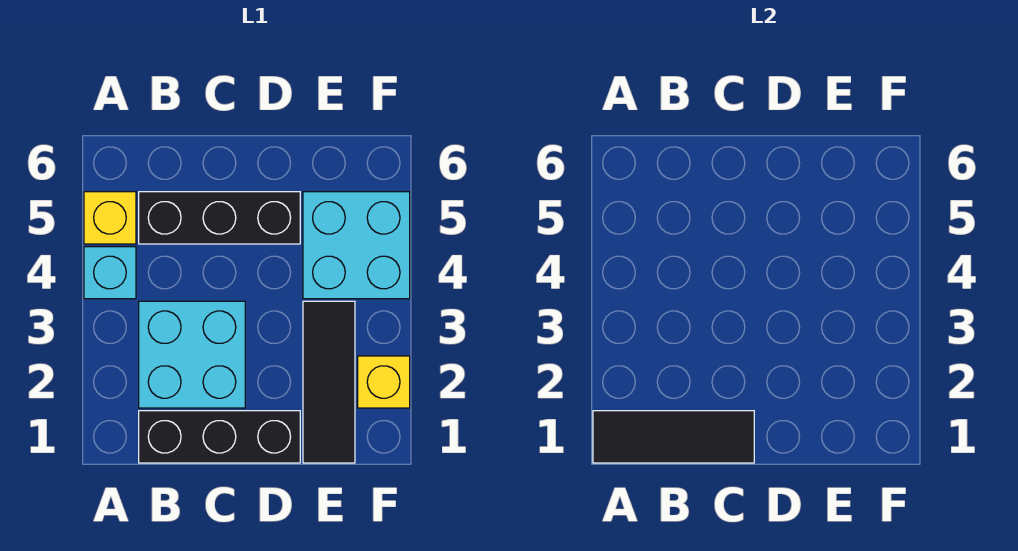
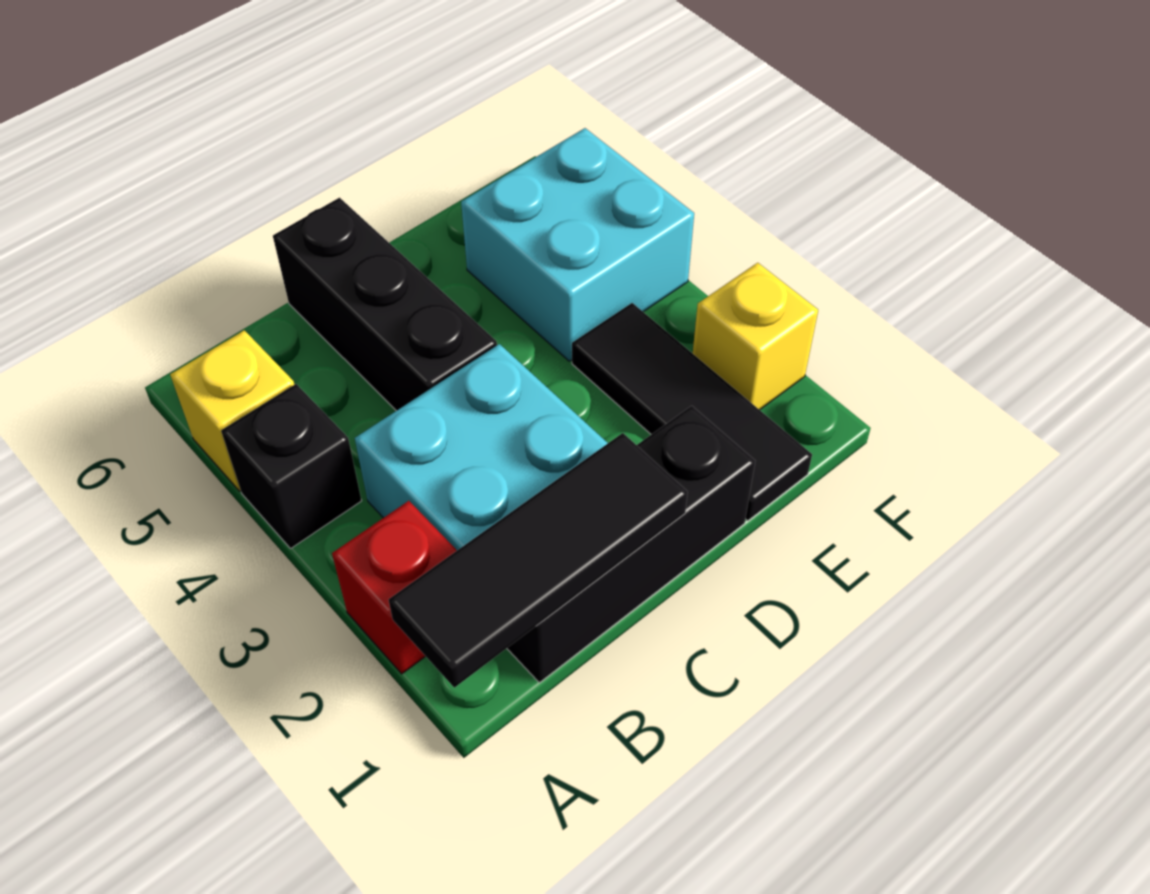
none -> red 1x1 brick [332,501,457,674]
cyan 1x1 brick [84,247,136,299] -> black 1x1 brick [221,384,362,549]
black 1x3 brick [139,192,300,244] -> black 1x3 brick turned to [273,198,497,411]

